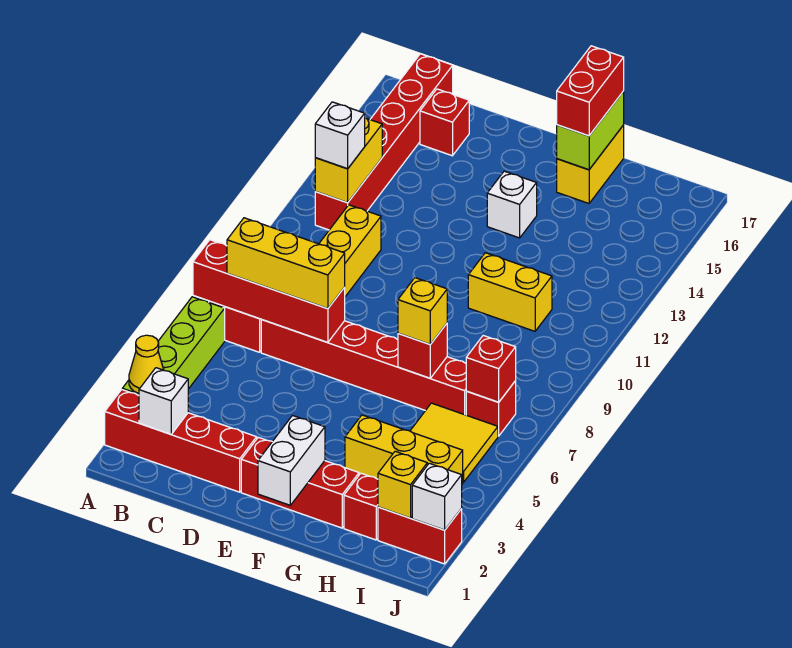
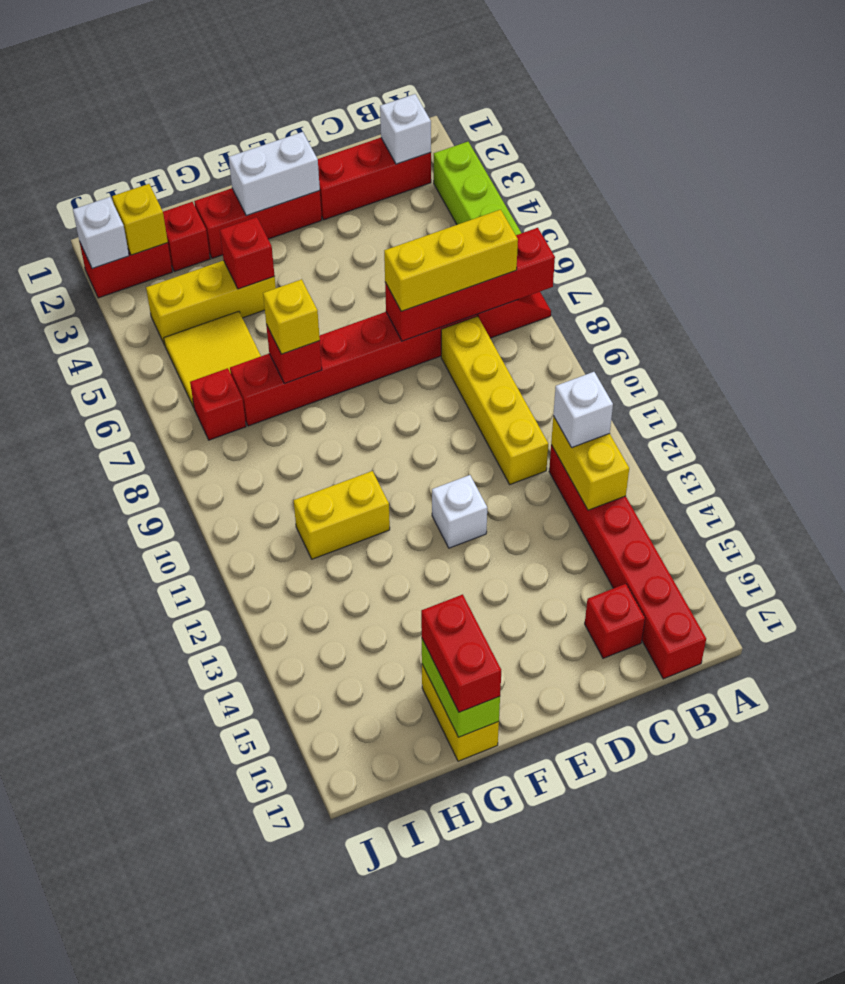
red 1x4 brick [105,390,257,492] -> red 1x3 brick [318,138,431,220]
yellow 1x1 cone [129,335,164,394] -> none
white 1x2 brick [258,416,325,505] -> white 1x2 brick turned to [229,132,320,216]
white 1x1 brick [487,171,537,238] -> white 1x1 brick moved to [432,475,487,548]
red 1x1 brick [466,336,516,402] -> red 1x1 brick moved to [220,217,275,289]

